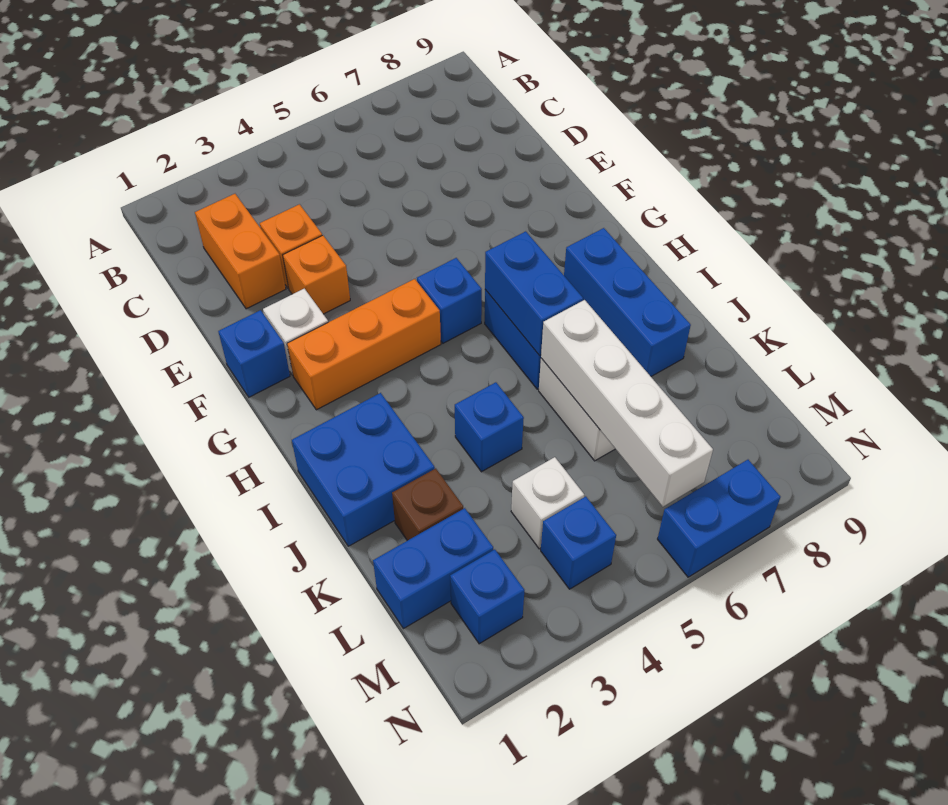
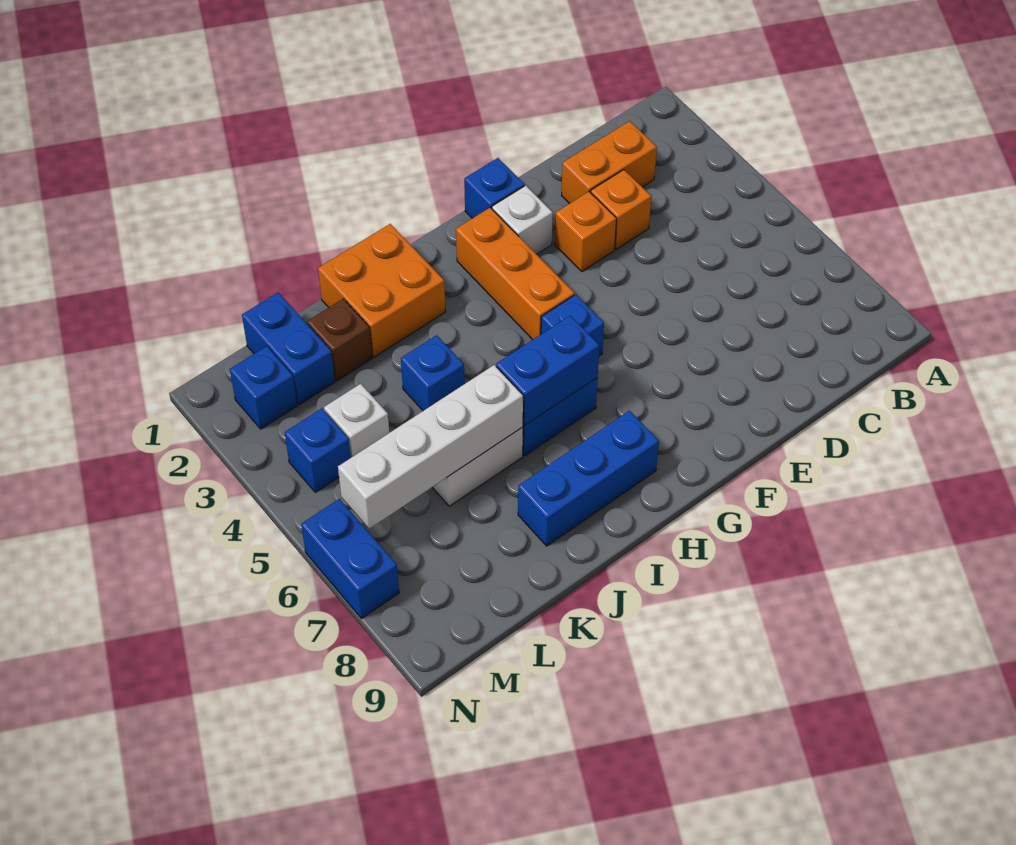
blue 2x2 brick [292,393,435,546] -> orange 2x2 brick [318,224,445,357]

